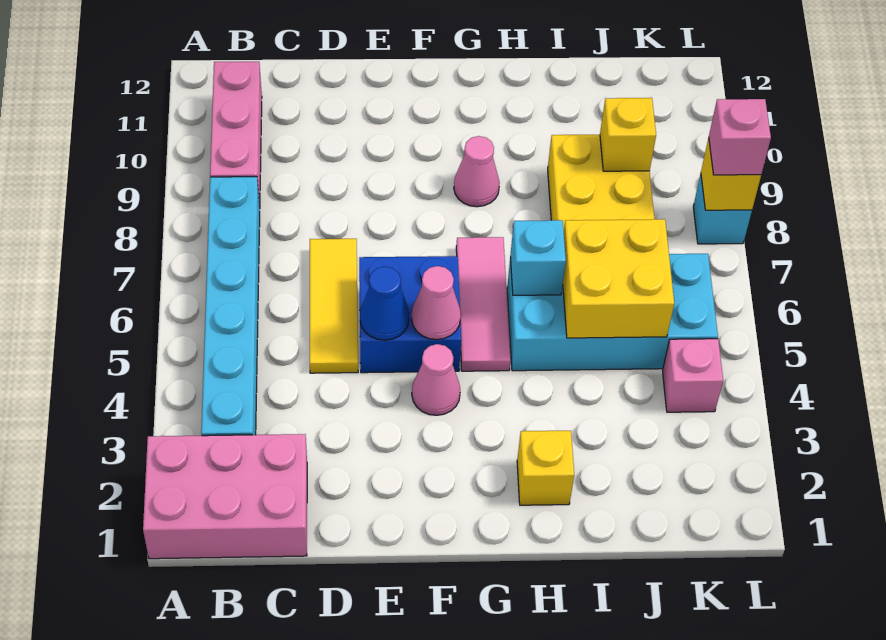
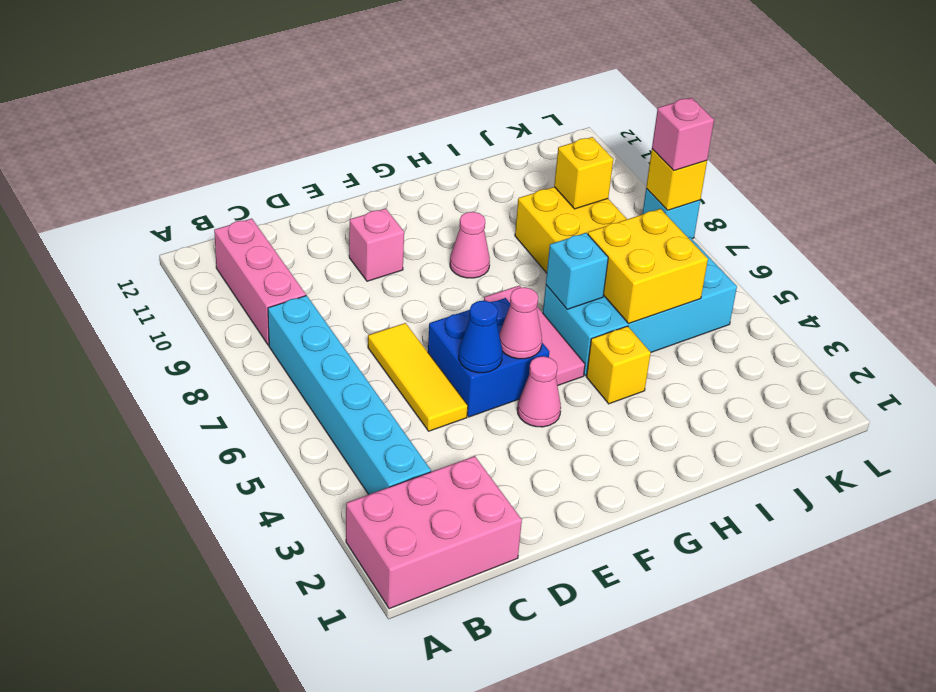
yellow 1x1 brick [517,431,574,505] -> yellow 1x1 brick moved to [586,326,651,404]
pink 1x1 brick [663,339,723,412] -> pink 1x1 brick moved to [349,208,404,281]

